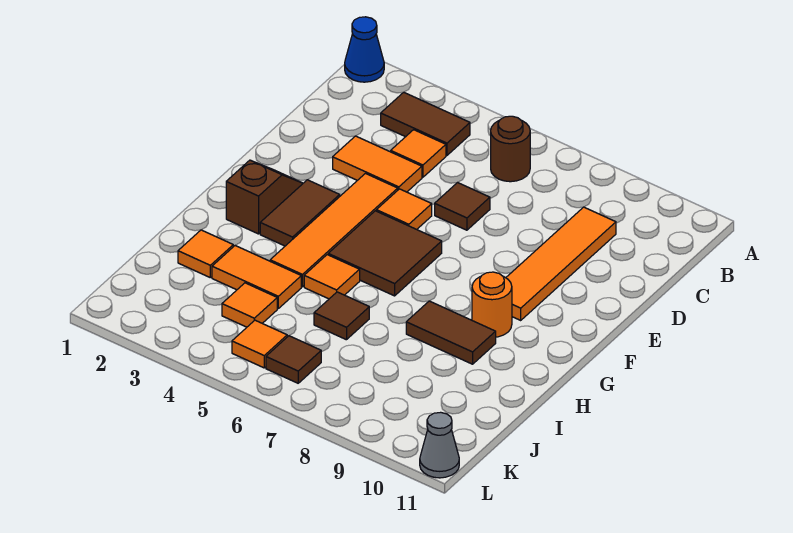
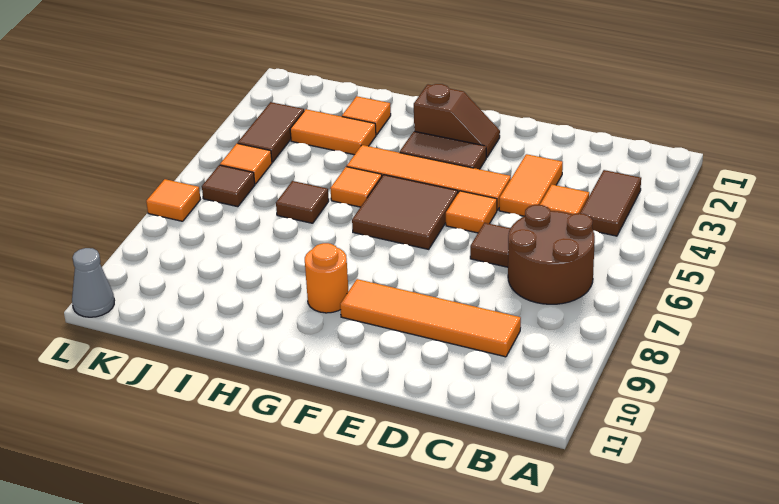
blue 1x1 cone [345,17,384,82] -> none
brown 1x1 round brick [491,116,530,182] -> brown 2x2 round brick [508,205,595,304]
brown 1x2 tile [406,301,496,364] -> brown 1x2 tile moved to [238,102,304,162]
orange 1x2 tile [212,245,301,308] -> orange 1x2 tile turned to [290,109,376,155]
orange 1x1 tile [222,283,277,327] -> orange 1x1 tile moved to [146,179,201,221]

